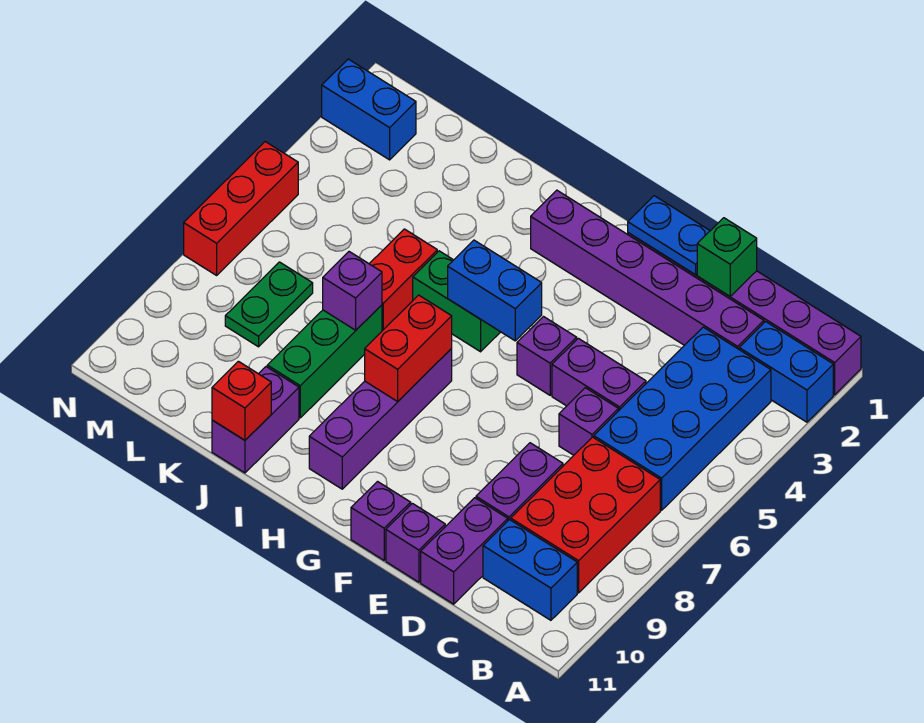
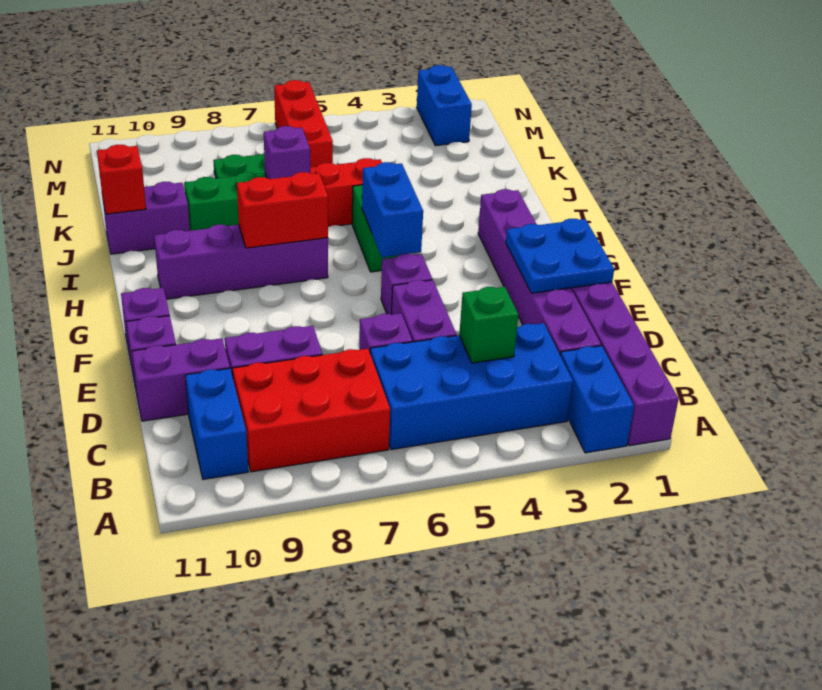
green 1x1 brick [697,218,757,296] -> green 1x1 brick moved to [459,287,518,363]
blue 1x2 plate [628,196,710,275] -> blue 2x2 plate [506,219,614,293]
red 1x3 brick [184,142,298,275] -> red 1x3 brick turned to [274,80,333,167]

